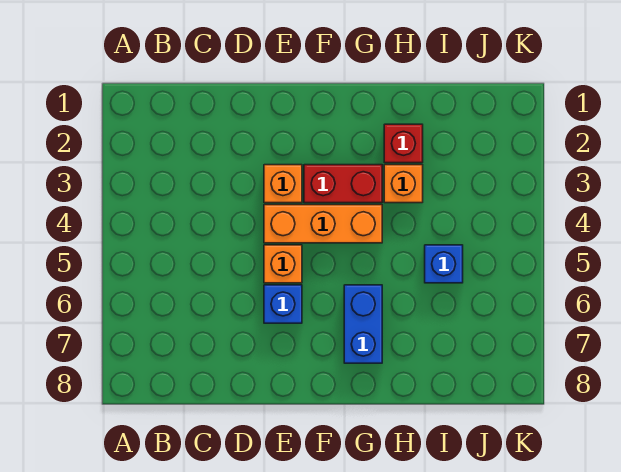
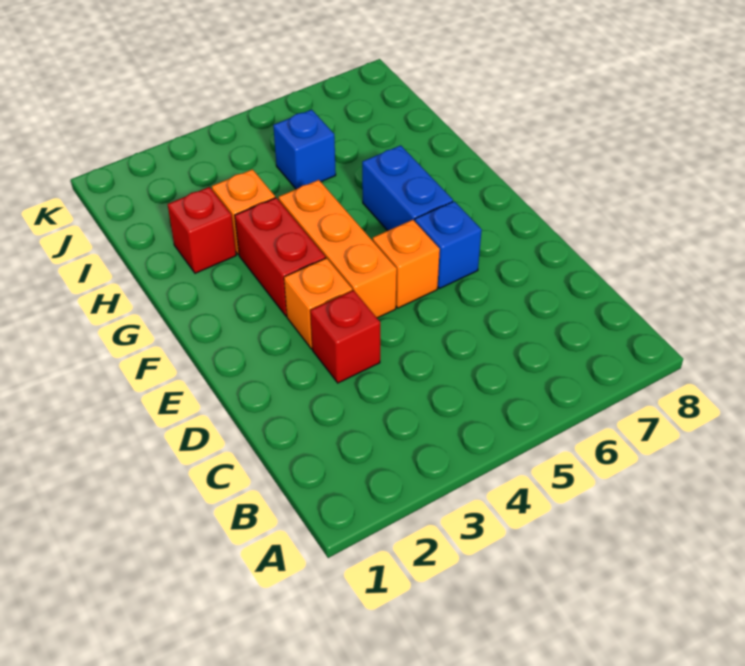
none -> red 1x1 brick [310,290,380,383]
blue 1x2 brick [344,285,382,363] -> blue 1x2 brick turned to [362,145,453,231]

